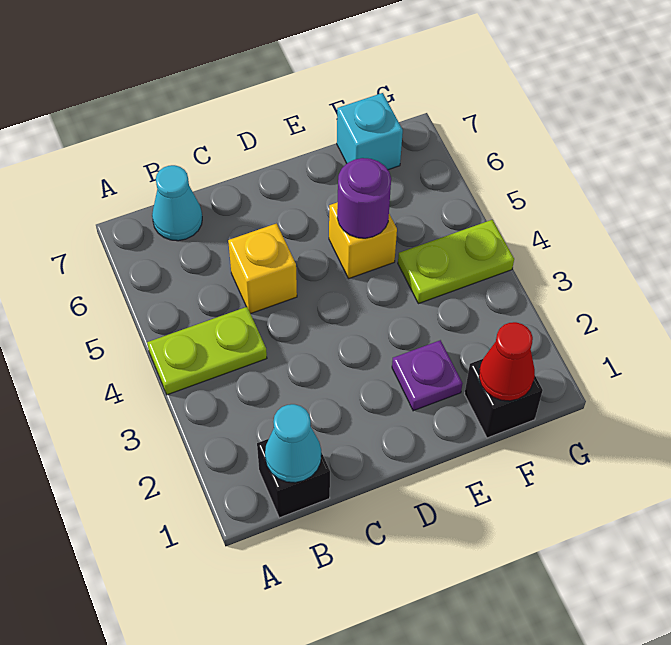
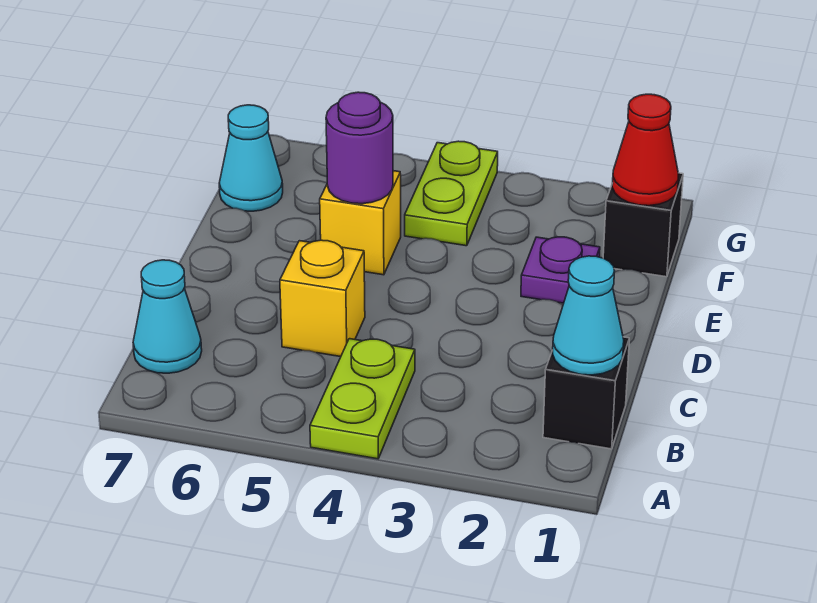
cyan 1x1 brick [337,93,403,170] -> cyan 1x1 cone [219,105,283,211]

